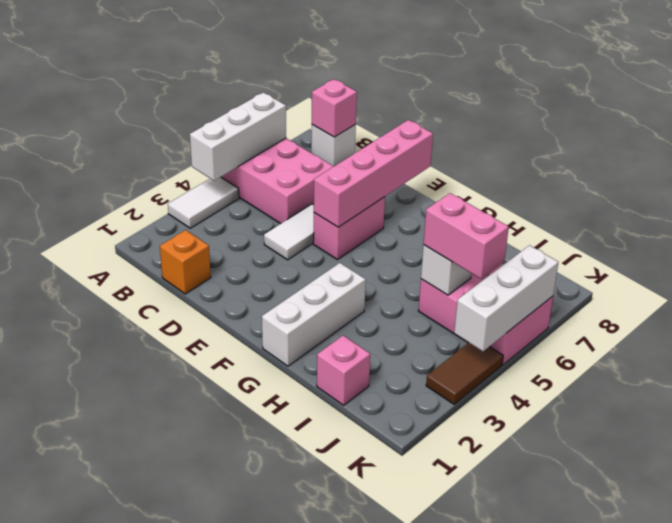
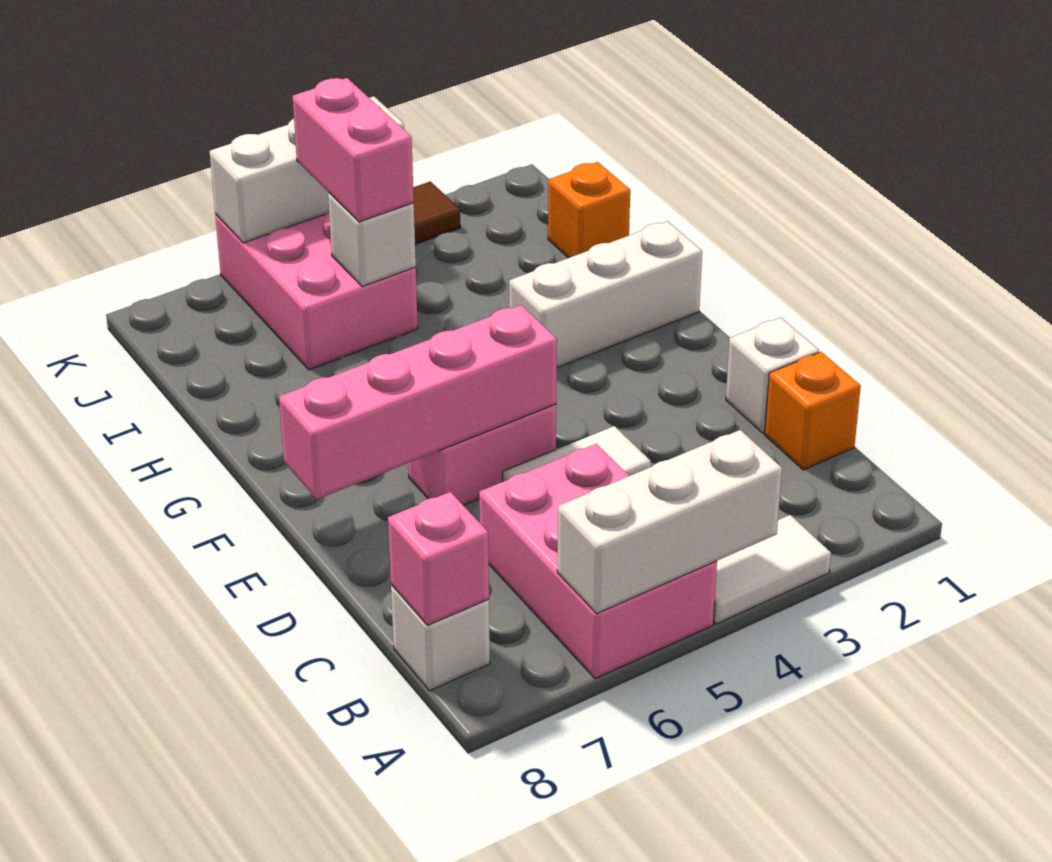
none -> white 1x1 brick [726,318,819,433]
pink 1x1 brick [317,336,370,405] -> orange 1x1 brick [548,162,630,258]

